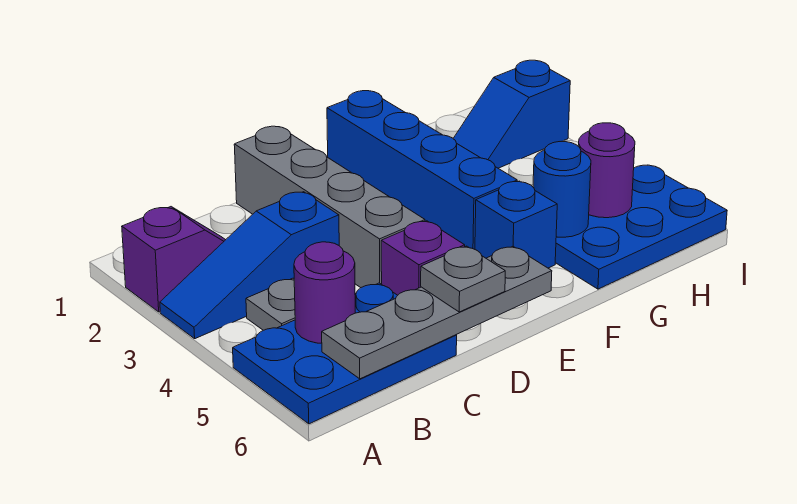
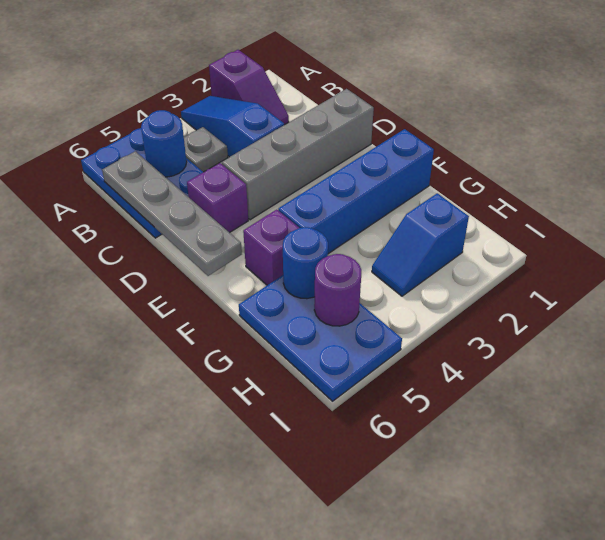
purple 1x1 round brick [294,242,355,343] -> blue 1x1 round brick [141,110,187,177]
grey 1x1 plate [421,246,505,312] -> none
blue 1x1 brick [475,181,557,268] -> purple 1x1 brick [243,209,299,285]
blue 1x2 slope [453,60,570,168] -> blue 1x2 slope turned to [372,193,469,296]

